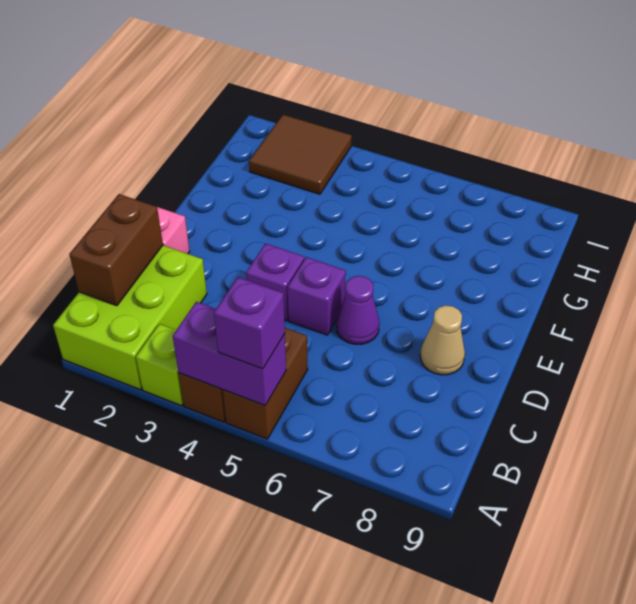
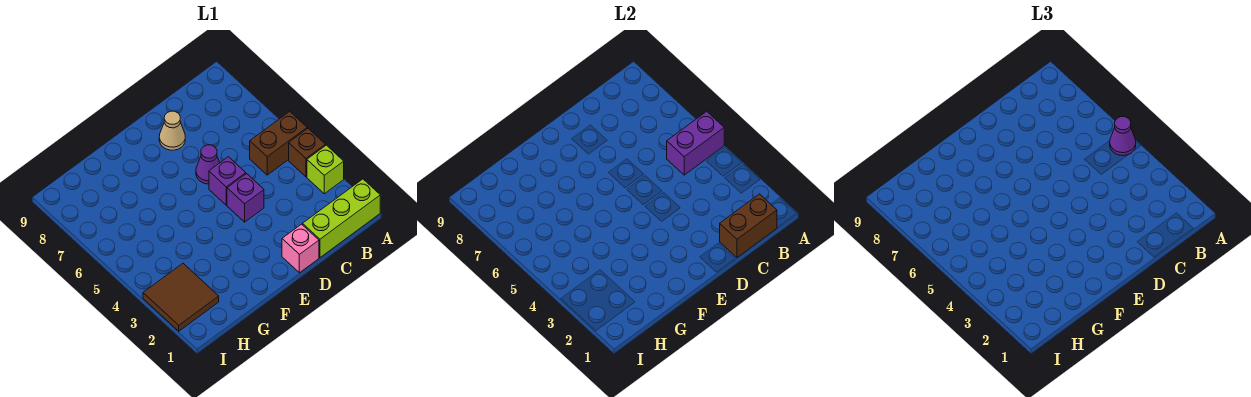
lime 2x3 brick [53,245,207,390] -> lime 1x3 brick [303,179,380,257]
purple 1x2 brick [173,302,286,405] -> purple 1x2 brick turned to [667,112,724,175]
purple 1x1 brick [214,277,285,369] -> purple 1x1 cone [1110,117,1136,156]

